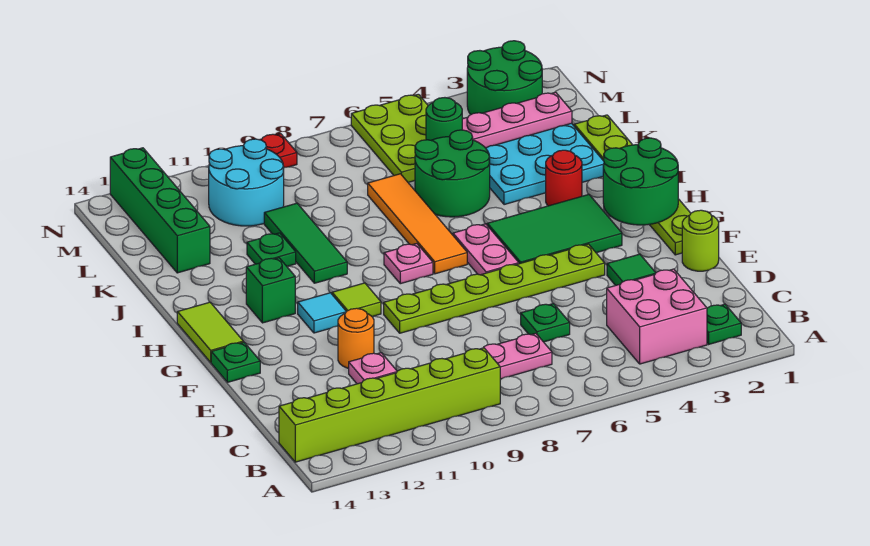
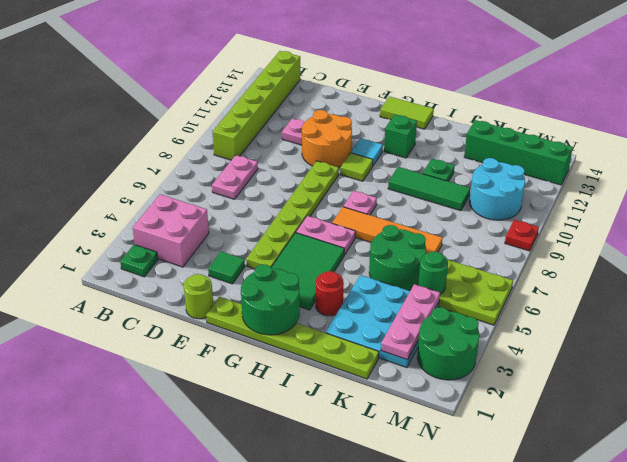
green 1x1 plate [521,304,570,342] -> none
orange 1x1 round brick [338,308,374,368] -> orange 2x2 round brick [302,110,352,167]
green 1x1 plate [211,342,260,382] -> none

